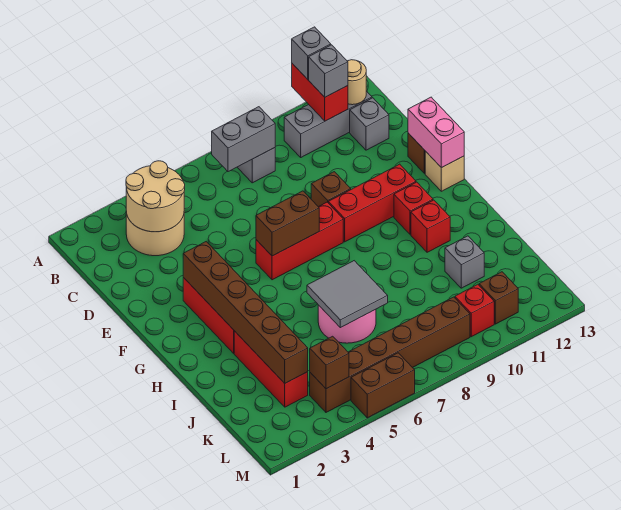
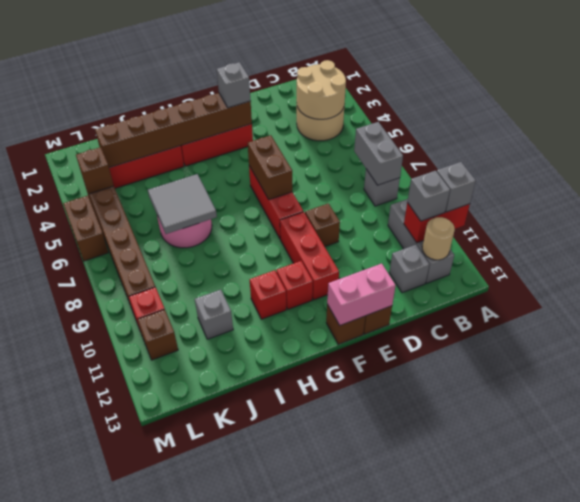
none -> grey 1x1 brick [217,62,250,108]
tan 1x1 brick [425,151,464,191] -> brown 1x1 brick [326,305,365,344]

